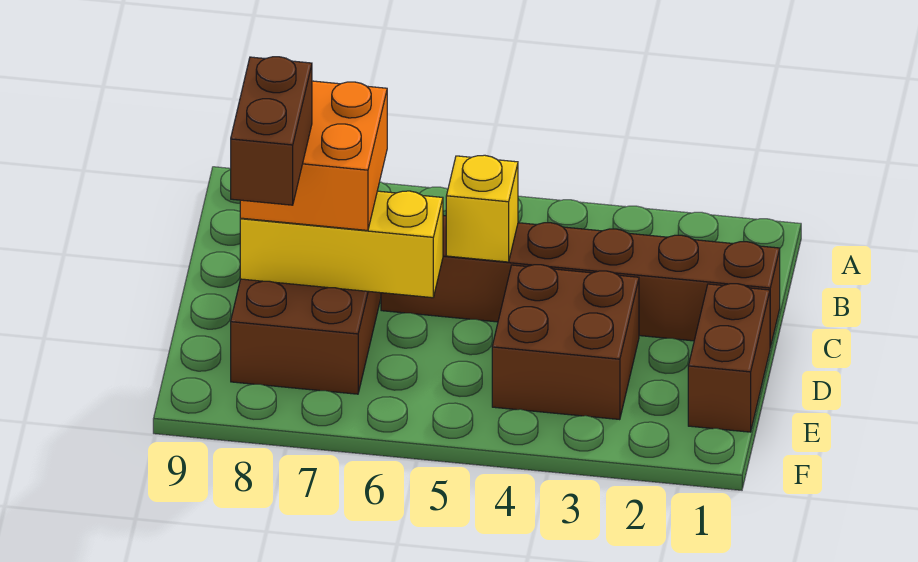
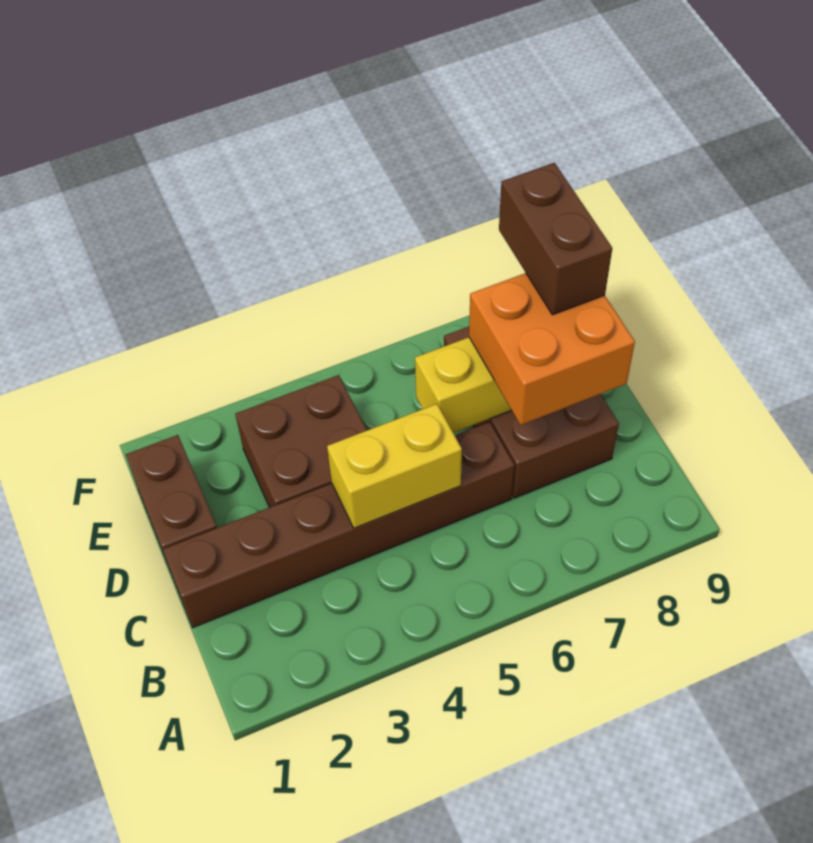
yellow 1x1 brick [446,155,518,262] -> yellow 1x2 brick [327,404,462,528]

